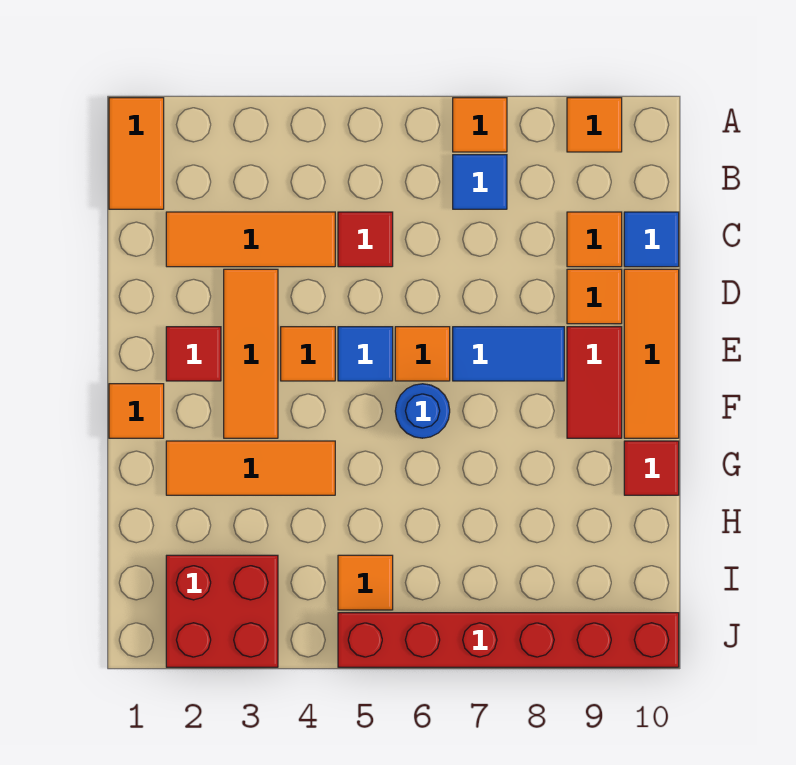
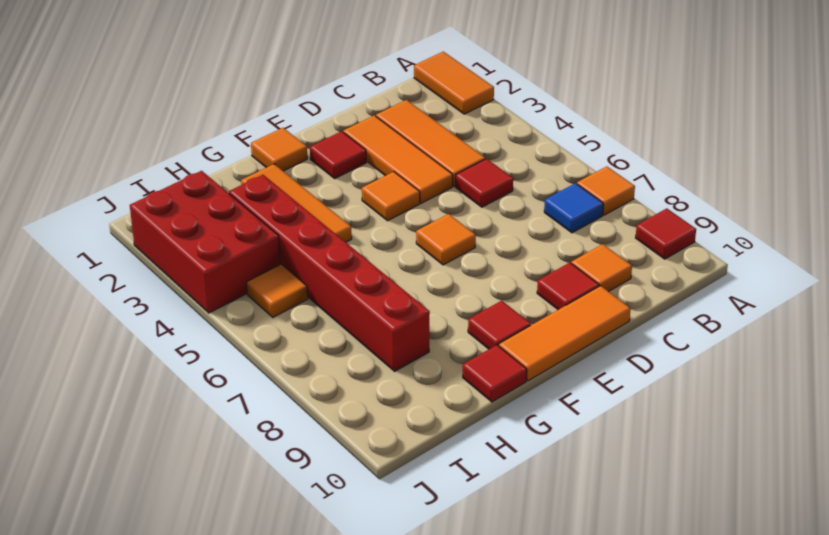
orange 1x2 tile [109,98,164,209] -> orange 1x2 tile turned to [414,52,494,114]
orange 1x1 tile [567,98,622,152] -> red 1x1 tile [636,208,696,259]
blue 1x1 tile [624,212,679,267] -> none
orange 1x3 tile [224,269,278,438] -> orange 1x3 tile turned to [343,115,453,203]
orange 1x1 tile [567,269,622,324] -> red 1x1 tile [537,263,599,310]
blue 1x1 tile [338,327,393,381] -> none
blue 1x2 tile [453,327,564,381] -> none
red 1x2 tile [567,327,622,438] -> red 1x1 tile [468,301,531,349]
blue 1x1 round brick [395,384,450,438] -> none
red 2x2 brick [166,555,278,667] -> red 2x3 brick [130,171,280,313]
red 1x6 brick [338,613,679,667] -> red 1x6 brick moved to [229,175,430,371]

